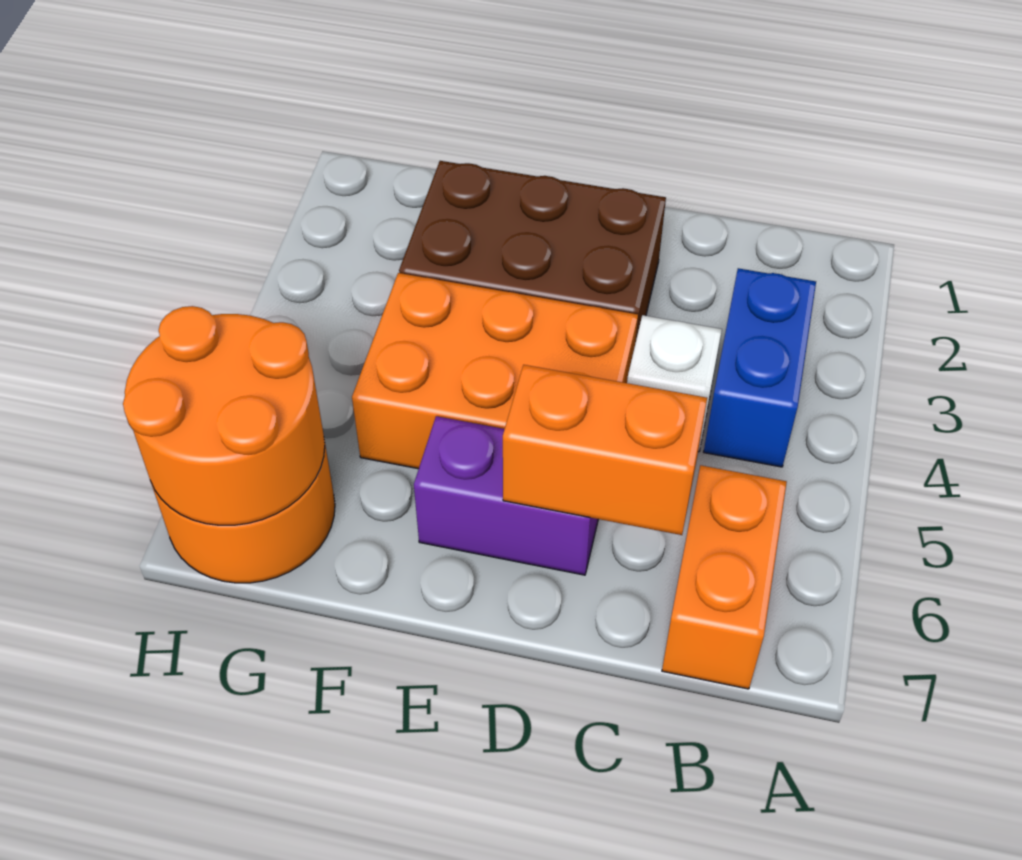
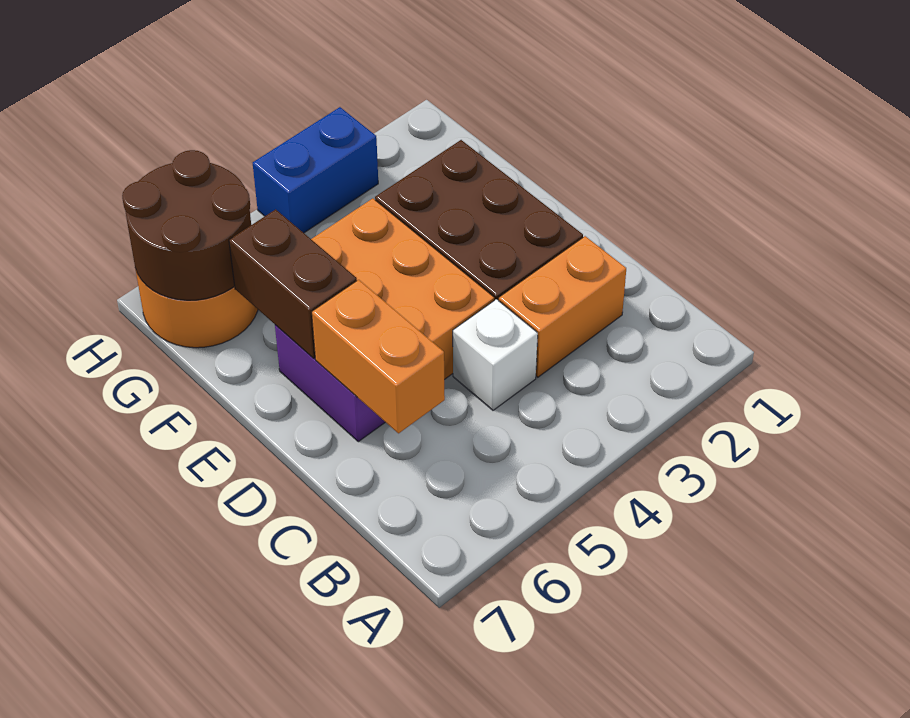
blue 1x2 brick [704,268,816,467] -> blue 1x2 brick moved to [253,107,378,233]
orange 1x2 brick [662,465,787,689] -> orange 1x2 brick moved to [499,236,626,377]
none -> brown 1x2 brick [229,209,357,358]
orange 2x2 round brick [123,306,325,525] -> brown 2x2 round brick [122,150,251,300]

